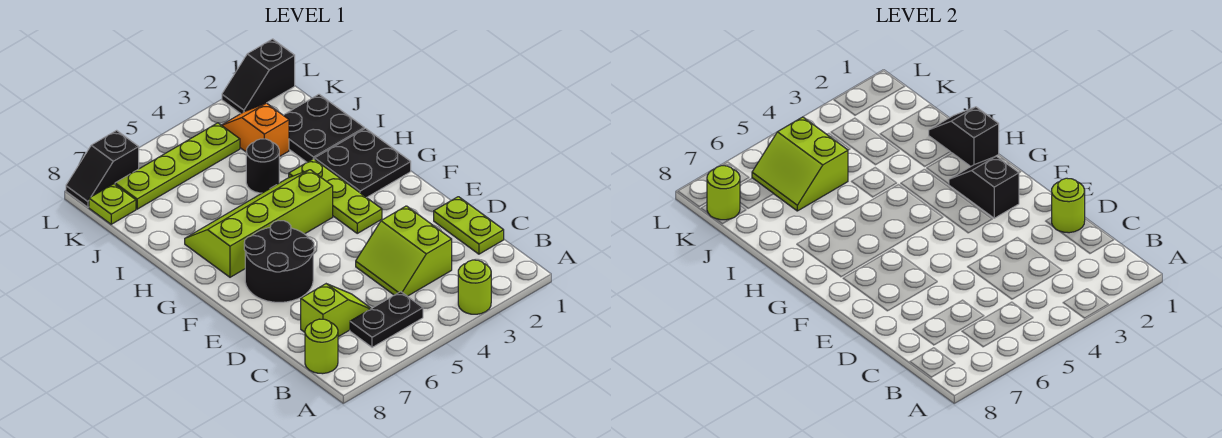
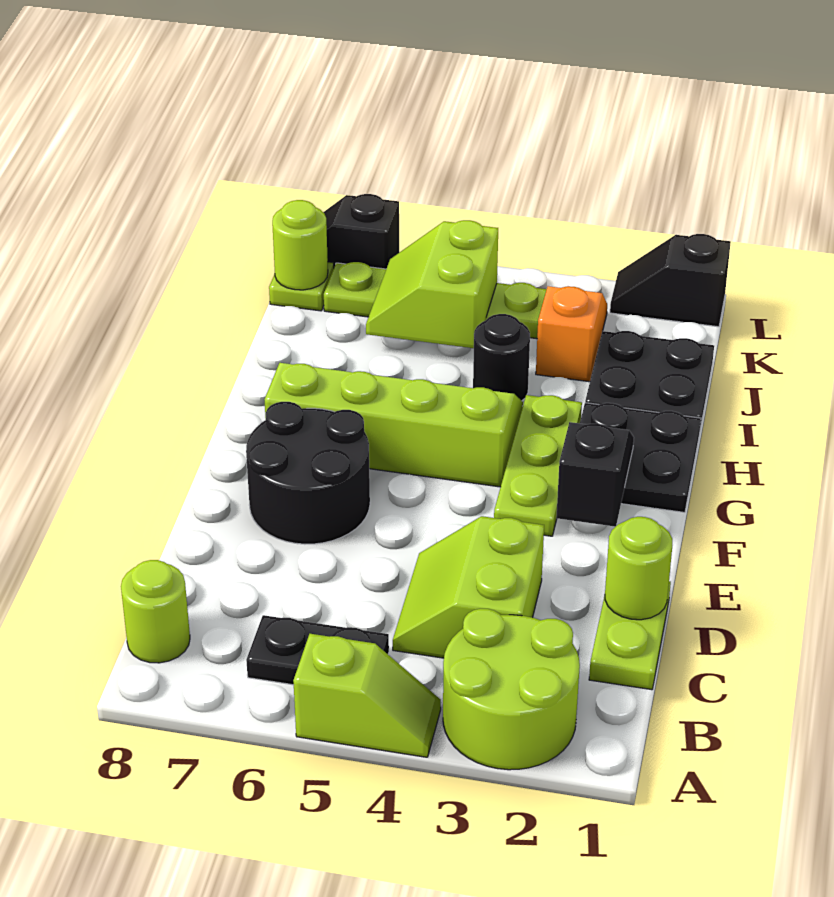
lime 1x1 round brick [458,260,491,314] -> lime 2x2 round brick [443,609,580,770]
lime 1x2 slope [301,284,371,337] -> lime 1x2 slope moved to [293,634,441,757]
black 1x2 slope [929,107,999,167] -> none

